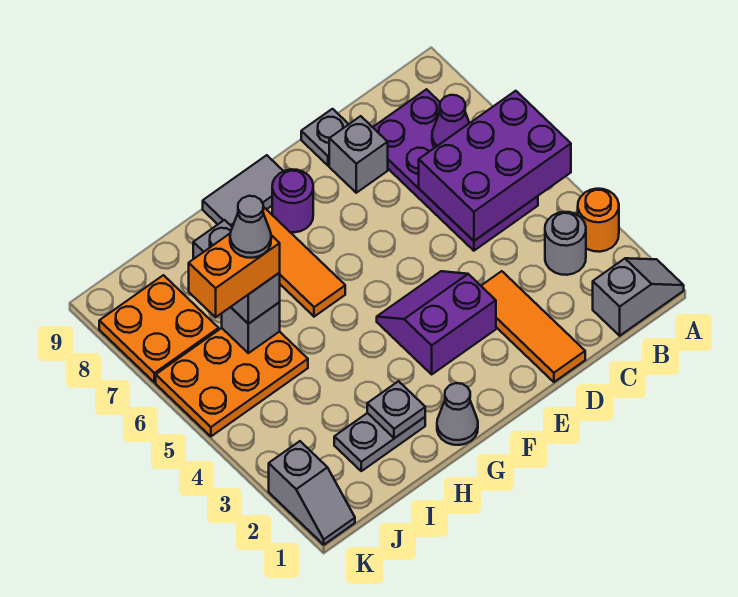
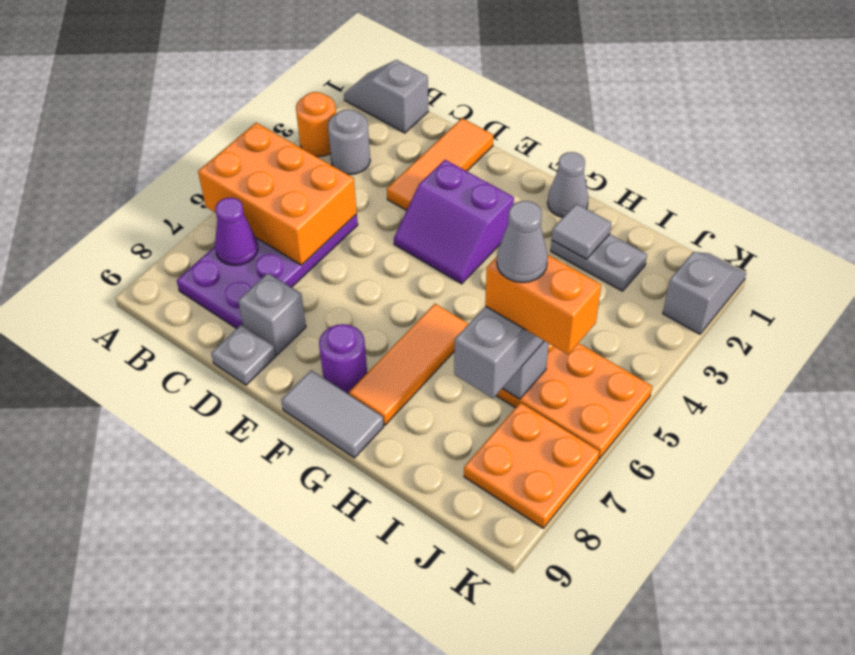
purple 2x3 brick [419,91,571,241] -> orange 2x3 brick [198,123,357,265]
grey 1x1 plate [367,381,425,438] -> grey 1x1 tile [552,204,611,259]

